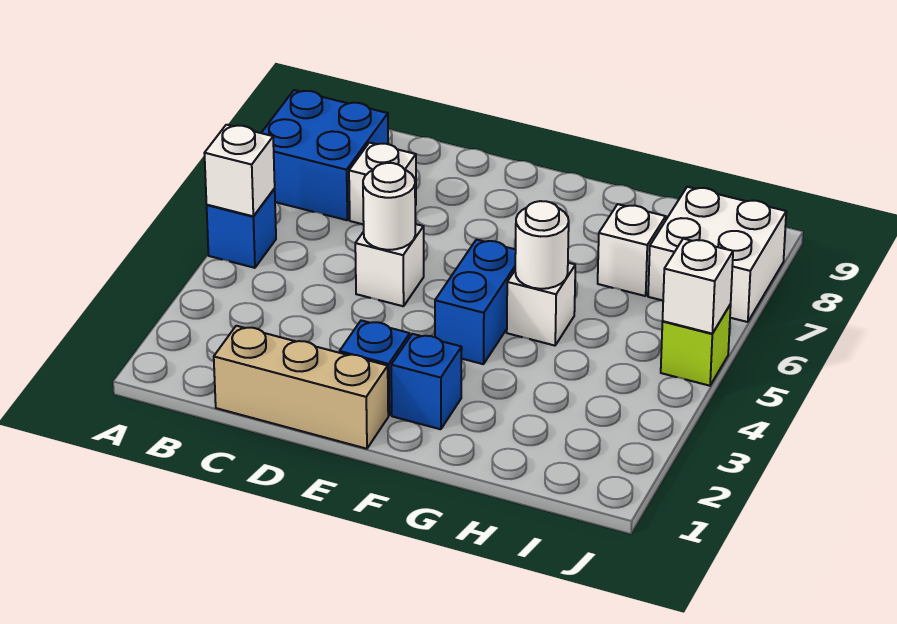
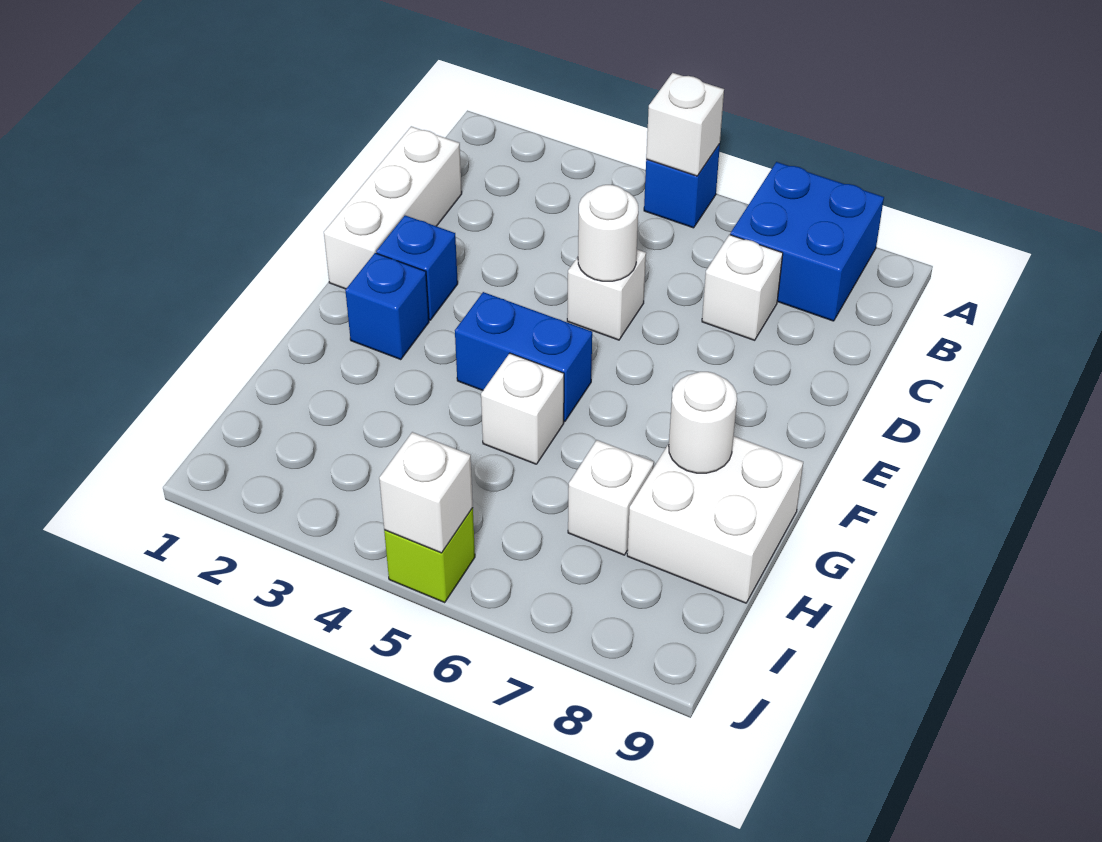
tan 1x3 brick [214,326,388,449] -> white 1x3 brick [324,126,462,289]
white 1x1 round brick [515,201,569,289] -> white 1x1 round brick moved to [669,372,737,473]
white 2x2 brick [648,187,786,322] -> white 2x2 brick moved to [627,436,803,603]

